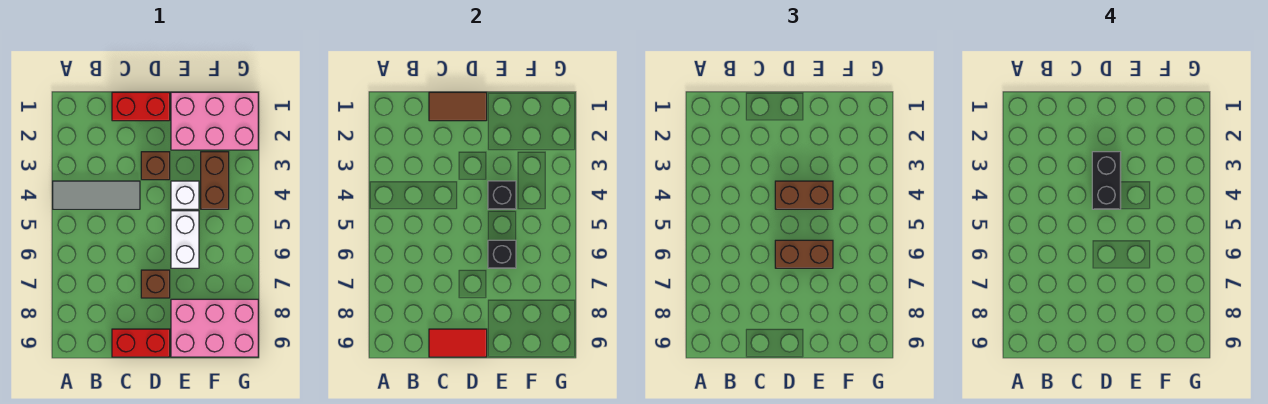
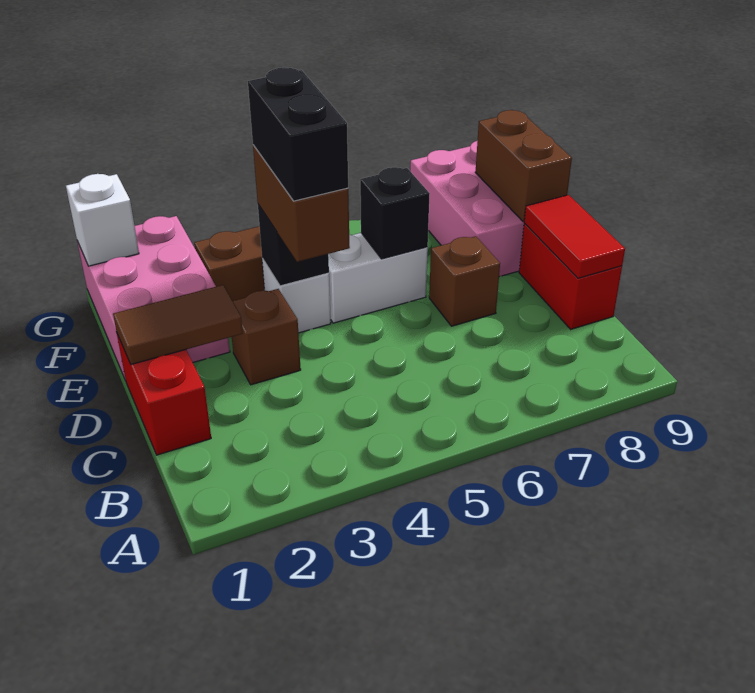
grey 1x3 tile [53,181,140,209] -> none
brown 1x2 tile [429,92,487,121] -> brown 1x2 tile turned to [113,285,243,365]
black 1x2 brick [1092,152,1121,209] -> black 1x2 brick turned to [248,67,348,201]
brown 1x2 brick [775,240,833,268] -> brown 1x2 brick moved to [475,110,572,221]
none -> white 1x1 brick [66,174,139,266]

